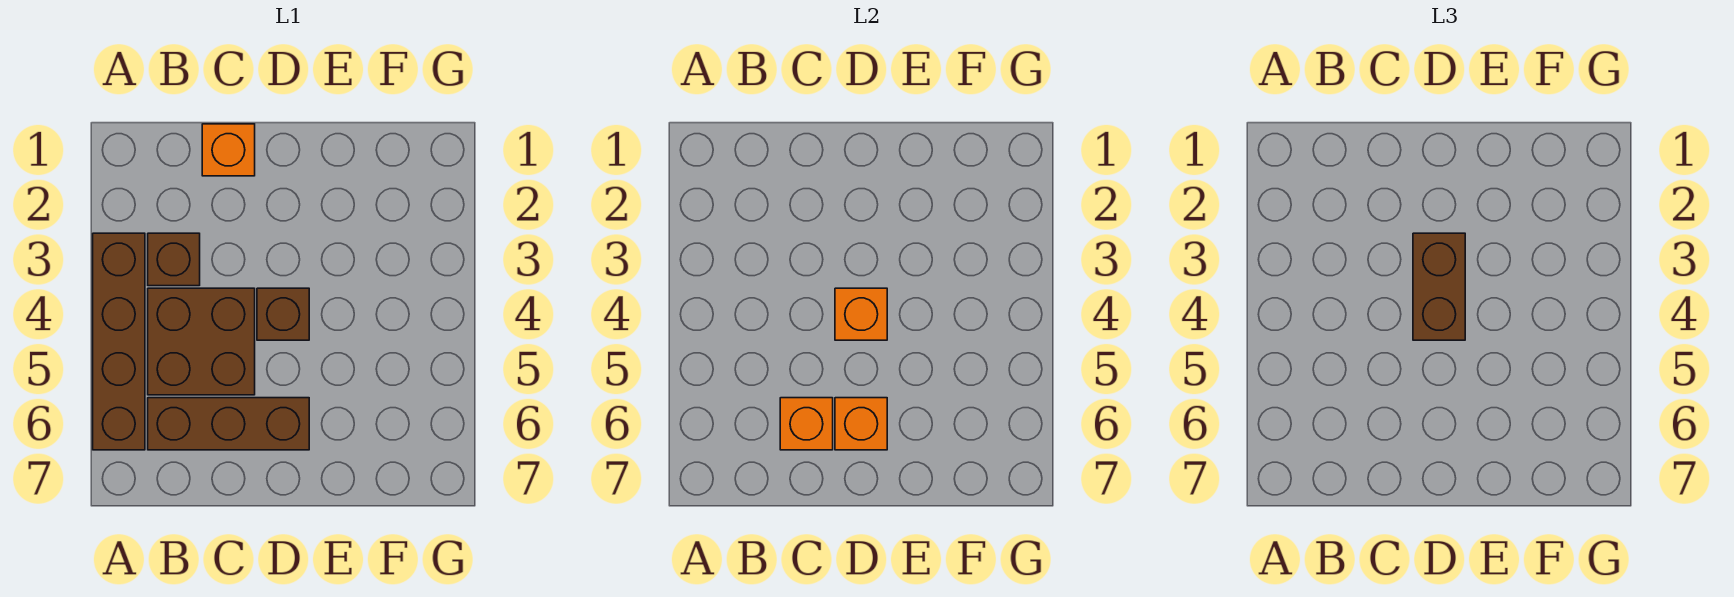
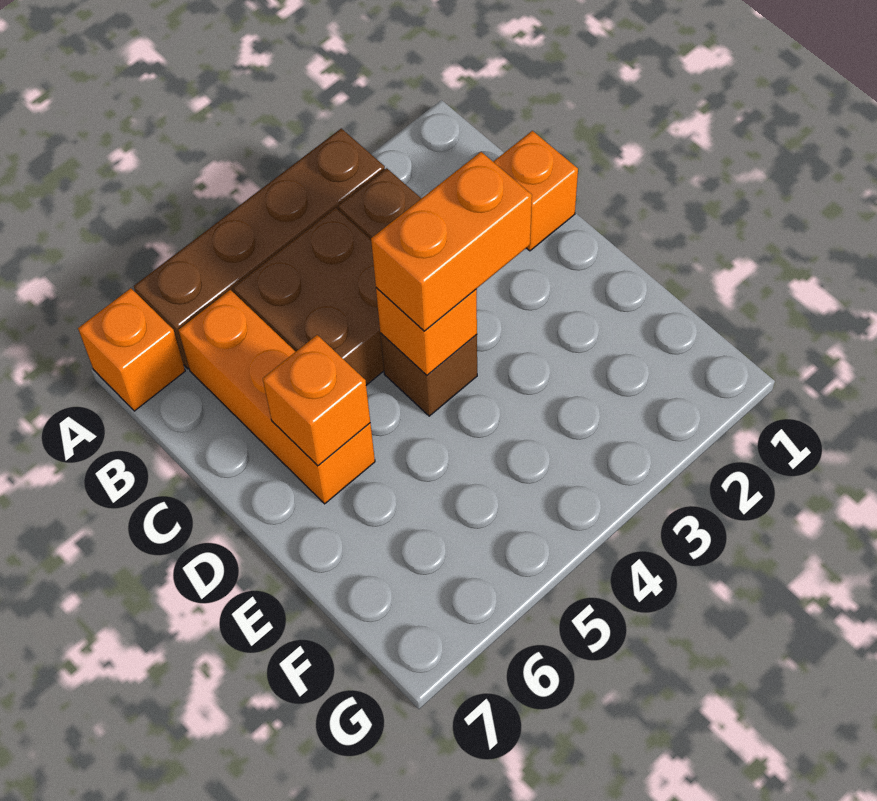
brown 1x3 brick [148,398,309,450] -> orange 1x3 brick [179,290,375,504]
orange 1x1 brick [780,398,833,450] -> orange 1x1 brick moved to [78,288,185,411]
brown 1x2 brick [1413,233,1465,340] -> orange 1x2 brick [371,152,532,331]

